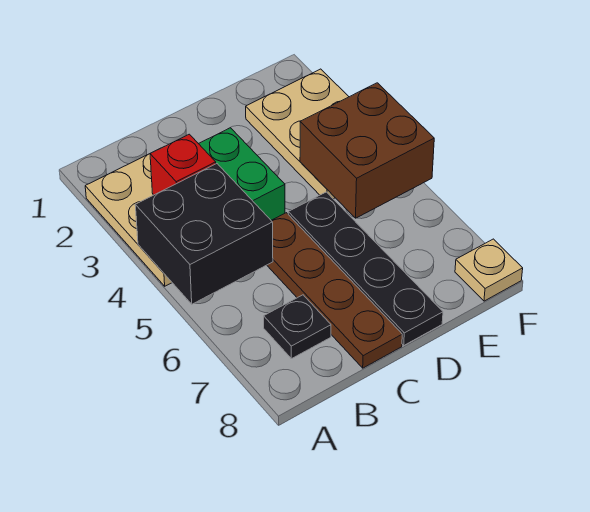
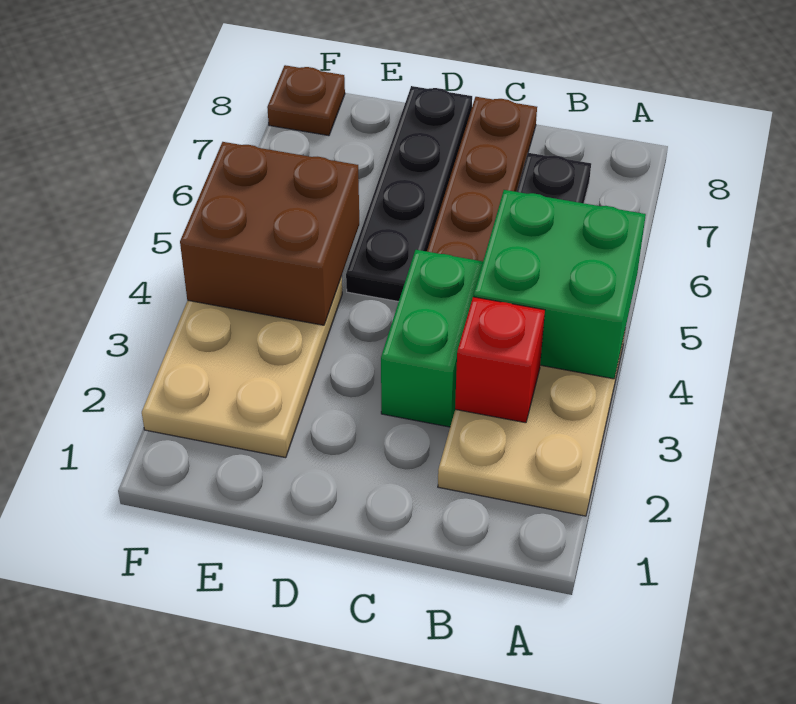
black 2x2 brick [135,164,273,304] -> green 2x2 brick [474,190,646,379]
tan 1x1 plate [455,239,523,301] -> brown 1x1 plate [267,65,345,136]

